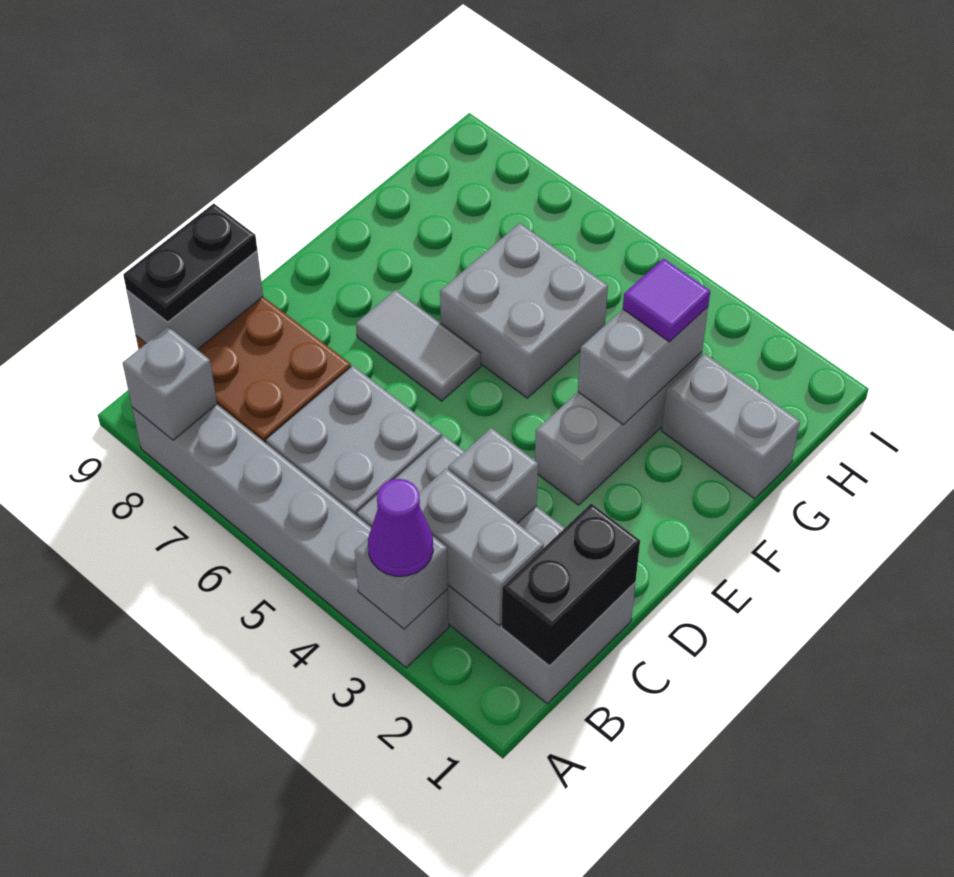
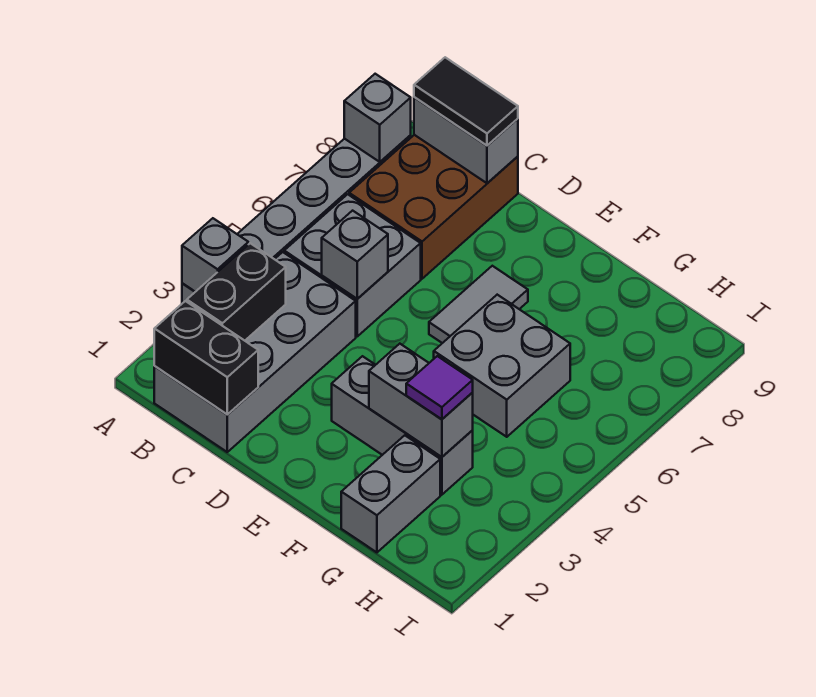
purple 1x1 cone [368,479,433,576] -> none
grey 1x2 brick [419,469,544,625] -> black 1x2 brick [187,243,286,341]
black 1x2 plate [123,203,257,322] -> black 1x2 tile [414,57,518,146]
grey 1x1 brick [448,428,538,524] -> grey 1x1 brick moved to [322,211,388,299]

